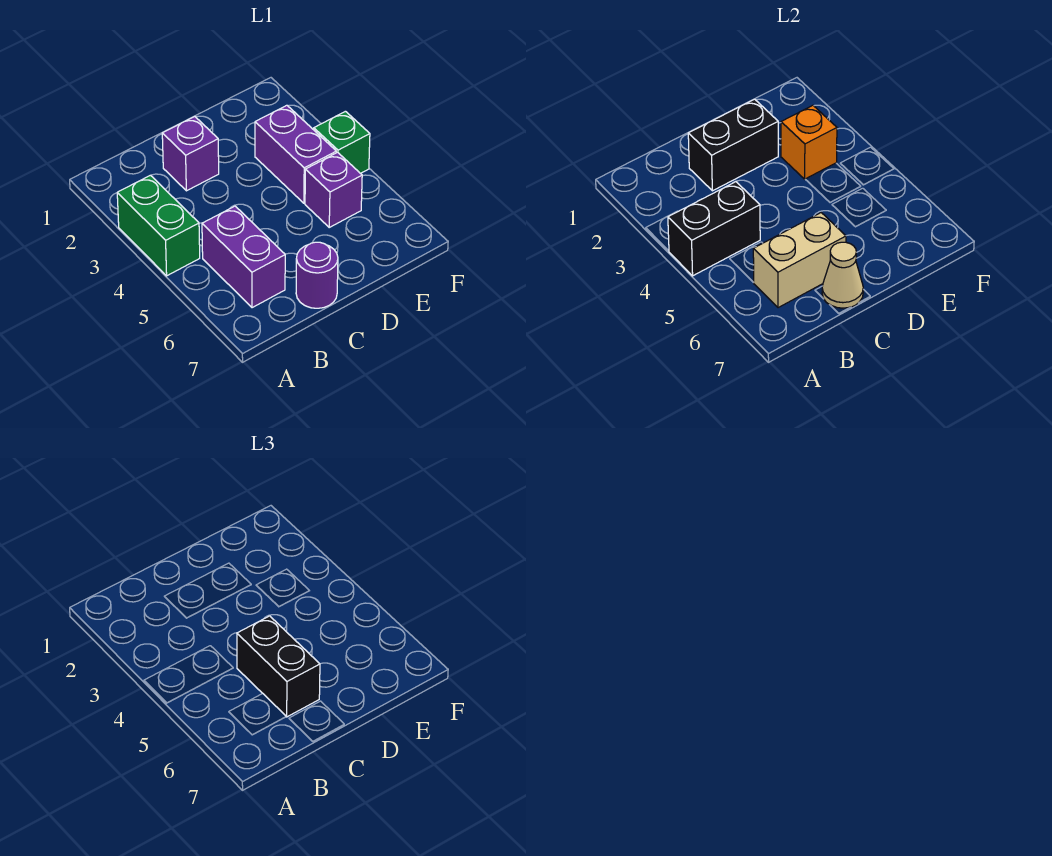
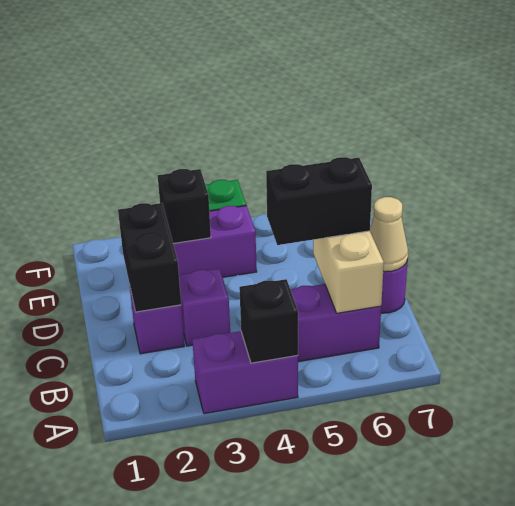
green 1x2 brick [117,175,200,276] -> purple 1x2 brick [192,331,298,414]
black 1x2 brick [668,182,760,276] -> black 1x1 brick [239,279,298,363]
orange 1x1 brick [781,105,837,179] -> black 1x1 brick [158,169,211,243]
purple 1x1 brick [305,152,362,227] -> purple 1x1 brick moved to [179,269,230,346]

